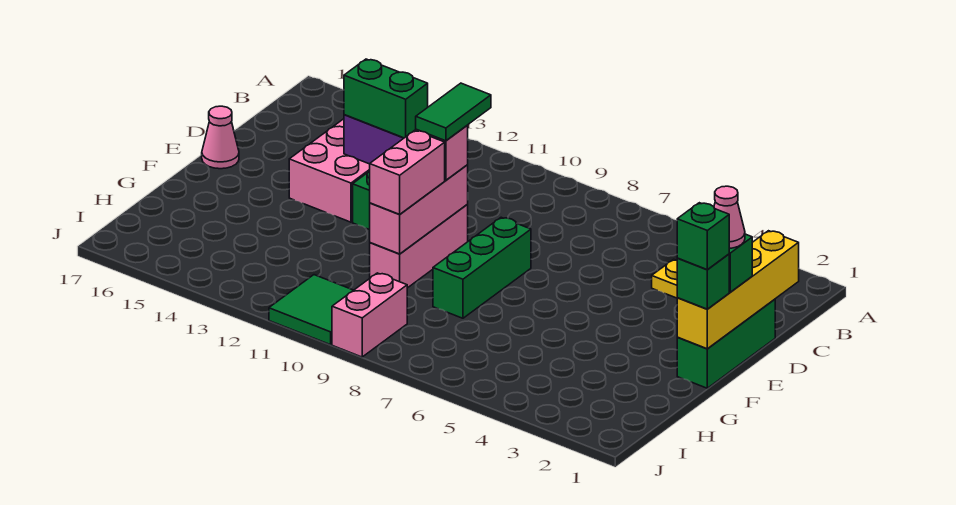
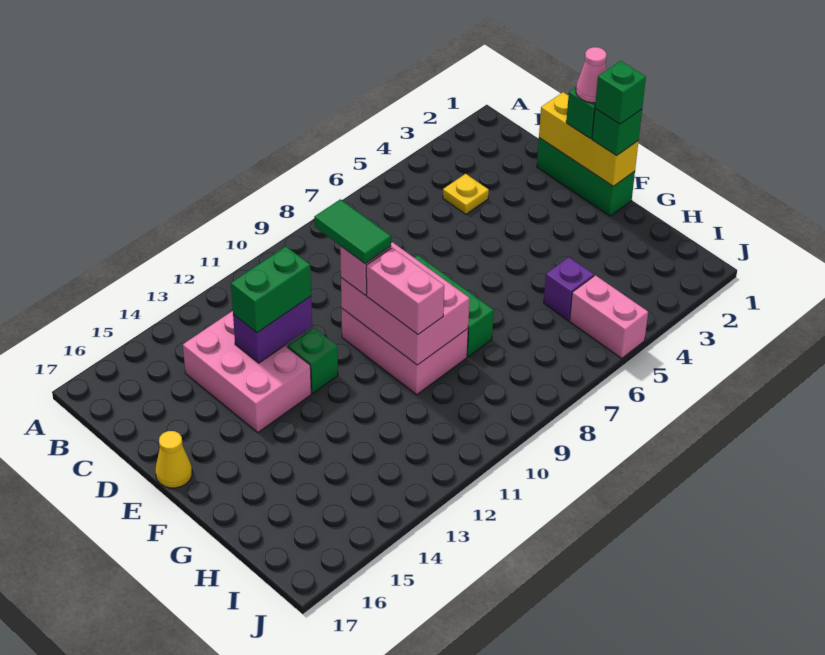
yellow 1x4 brick [677,231,799,349] -> yellow 1x3 brick [539,92,638,186]
pink 1x3 brick [370,204,468,288] -> pink 2x3 brick [341,308,468,394]
pink 1x3 brick [370,165,468,254] -> pink 2x3 brick [341,242,470,365]
pink 1x1 cone [202,106,239,169] -> yellow 1x1 cone [155,431,192,488]
none -> purple 1x1 brick [544,257,594,320]
pink 1x2 brick [332,273,407,357] -> pink 1x2 brick moved to [570,275,648,358]
green 2x2 tile [269,275,353,345] -> none

